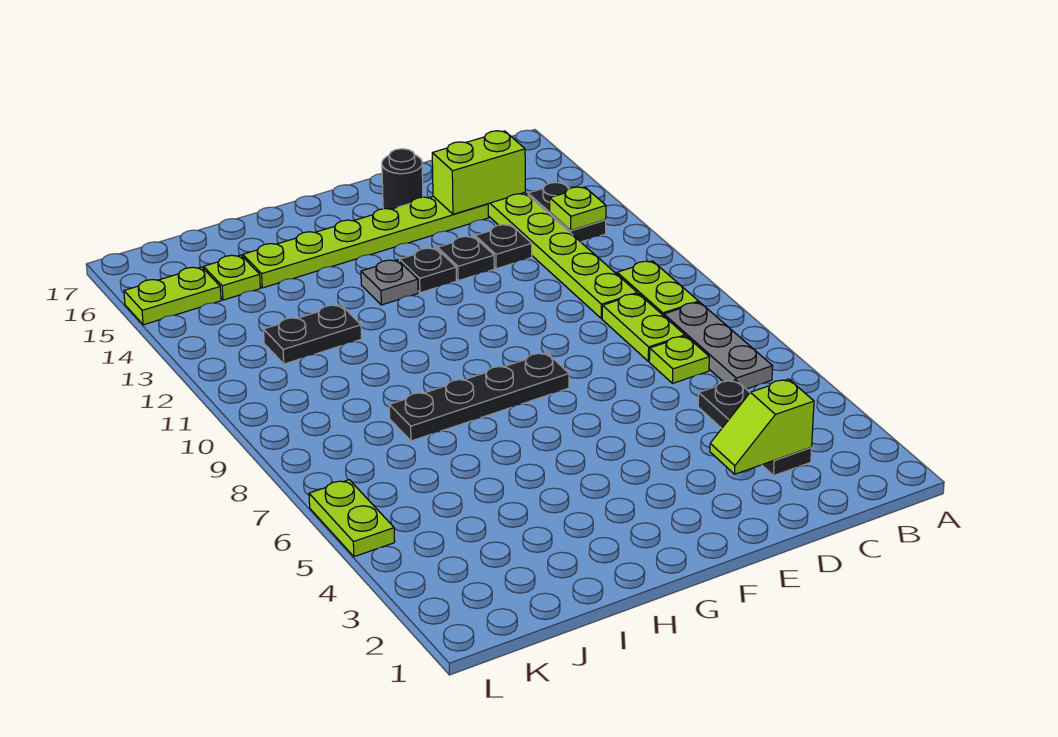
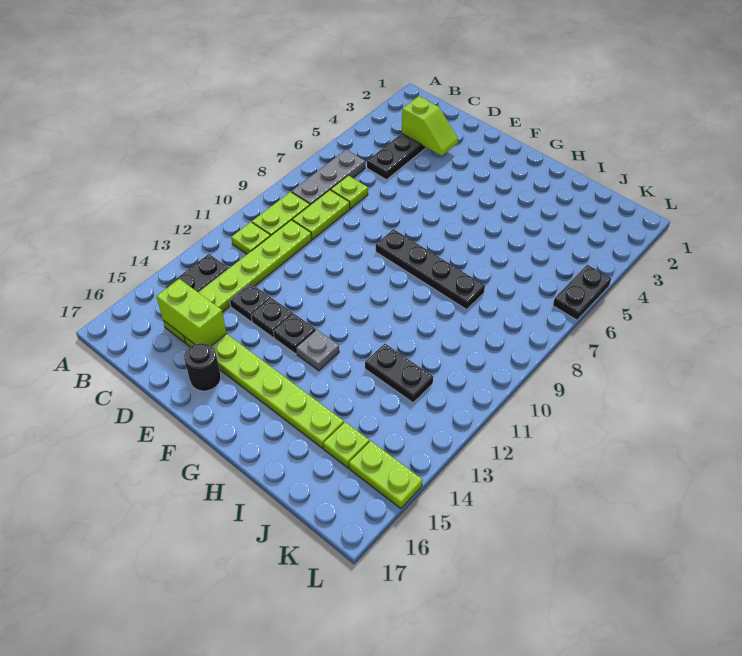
lime 1x1 plate [550,187,606,230] -> lime 1x1 plate moved to [231,222,270,254]
lime 1x2 plate [309,480,395,557] -> black 1x2 plate [553,265,611,320]

